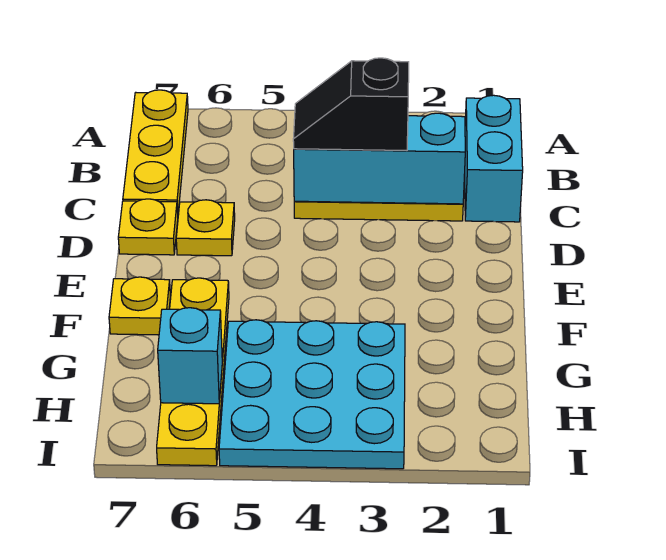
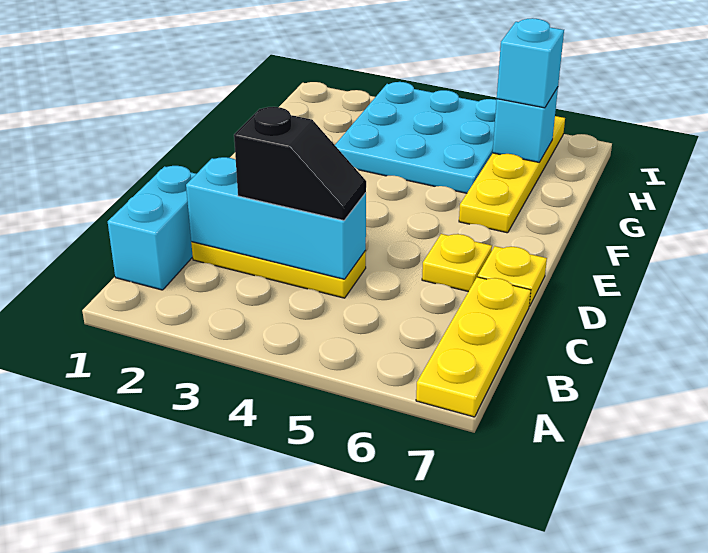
yellow 1x1 plate [109,277,170,335] -> none
none -> cyan 1x1 brick [497,18,564,108]

